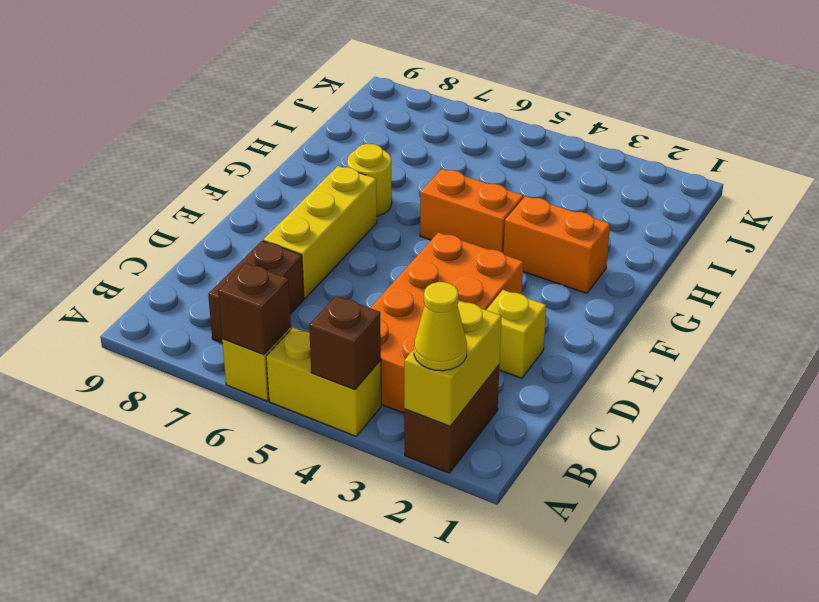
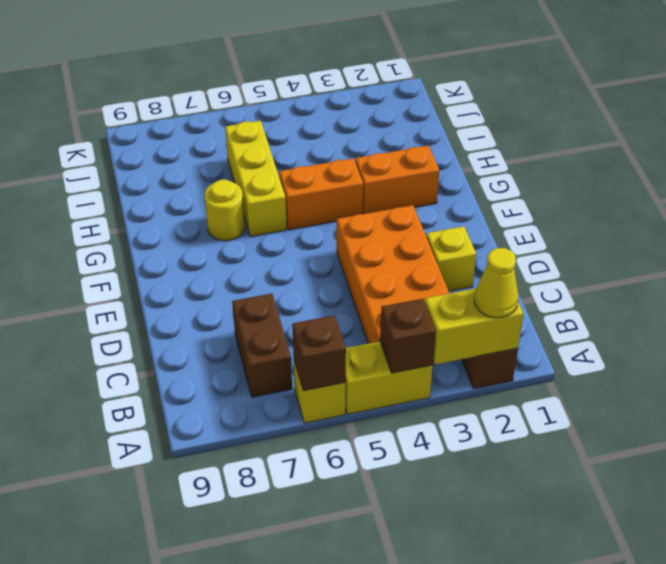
yellow 1x2 brick [404,300,501,426] -> yellow 1x2 brick turned to [425,289,524,365]
yellow 1x3 brick [263,166,377,299] -> yellow 1x3 brick moved to [225,121,287,237]

